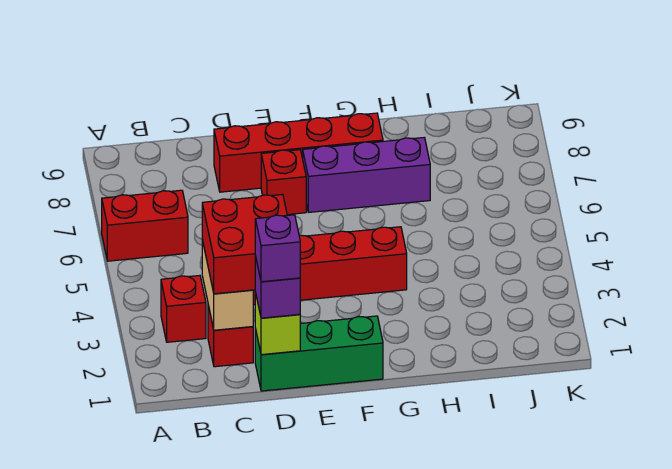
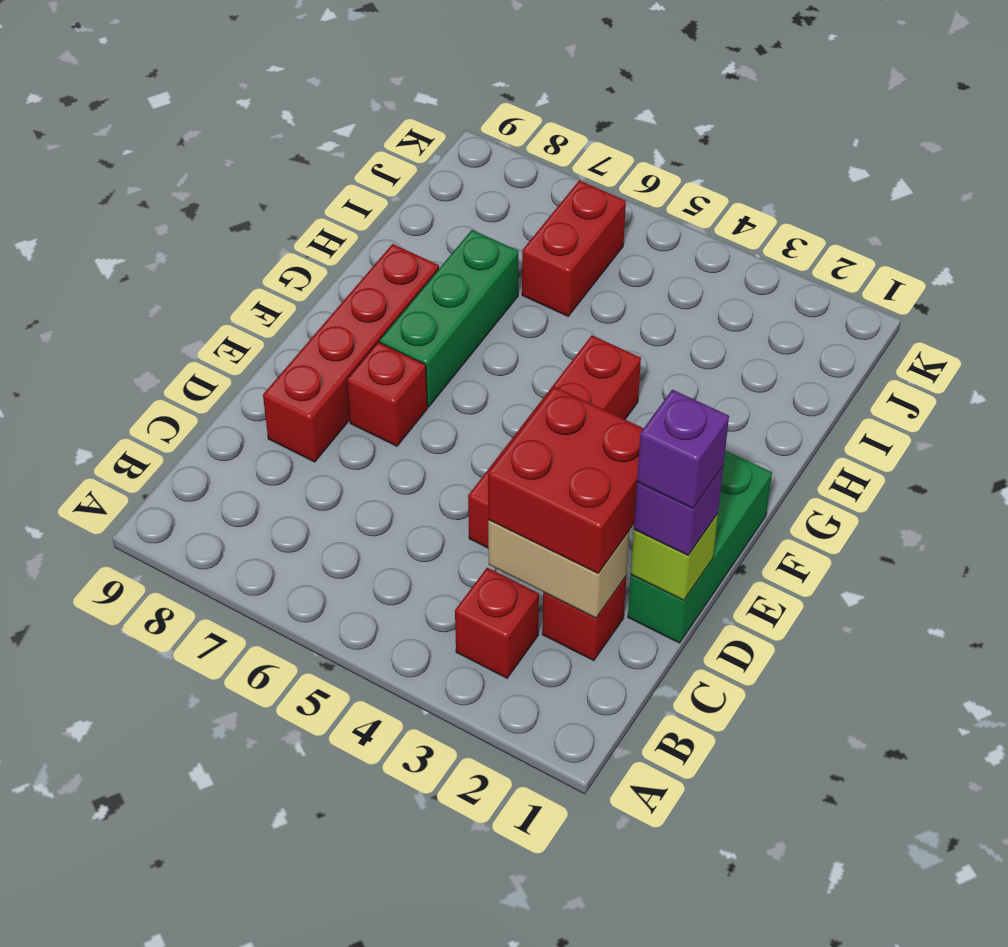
red 1x2 brick [102,190,188,261] -> red 1x2 brick moved to [522,180,626,316]
purple 1x3 brick [303,138,430,212] -> green 1x3 brick [379,230,519,407]

